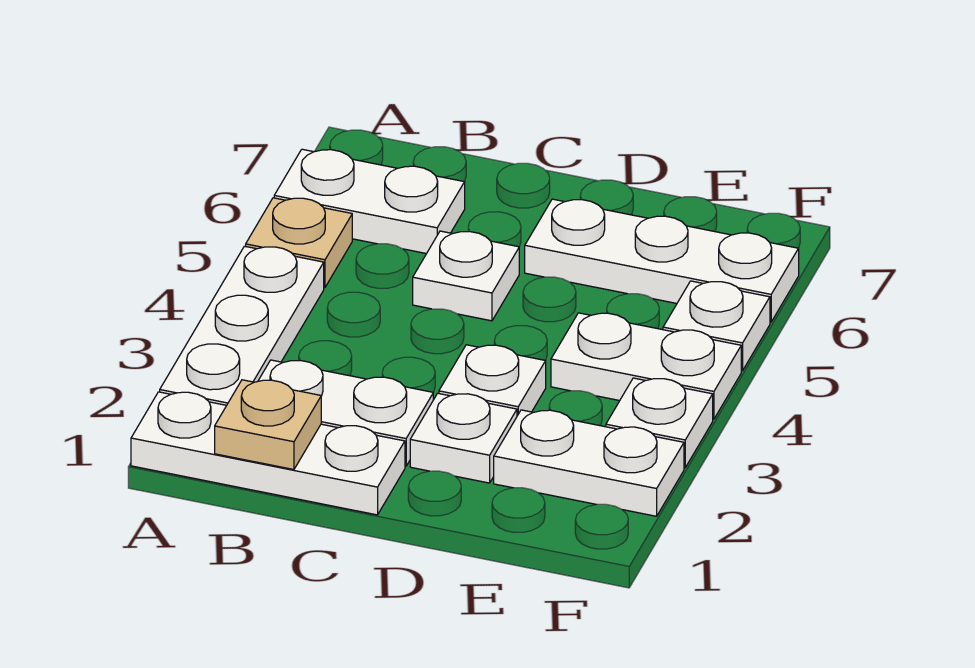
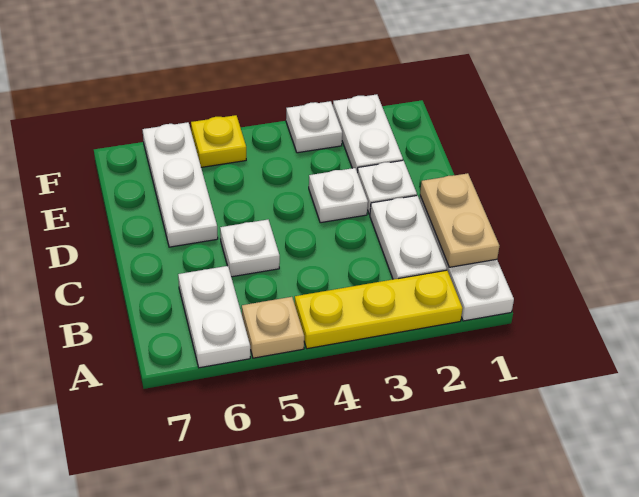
white 1x3 plate [160,246,324,405] -> yellow 1x3 plate [295,270,463,349]
tan 1x1 plate [215,380,321,470] -> tan 1x2 plate [420,173,499,267]
white 1x2 plate [551,313,741,419] -> none
white 1x1 plate [663,281,770,371] -> yellow 1x1 plate [191,115,246,167]

